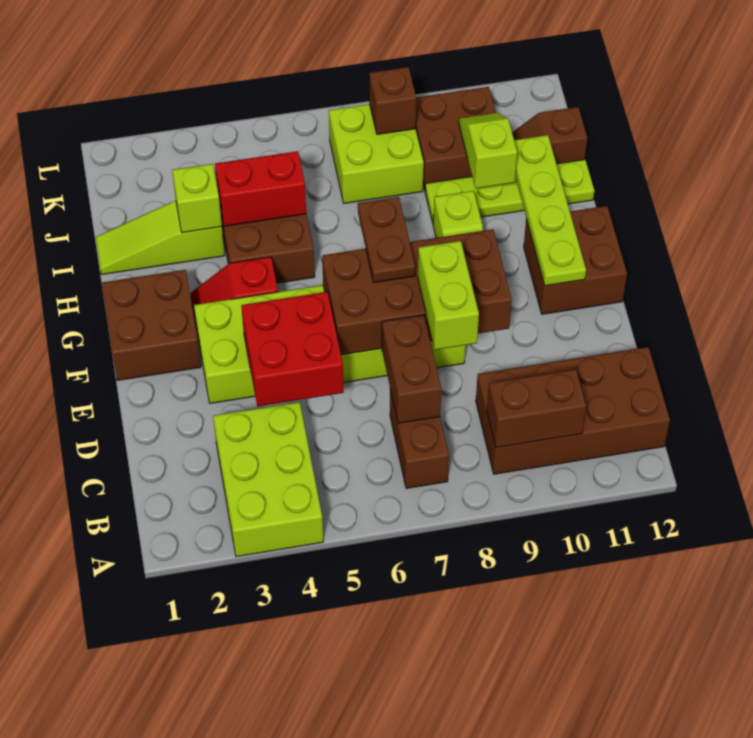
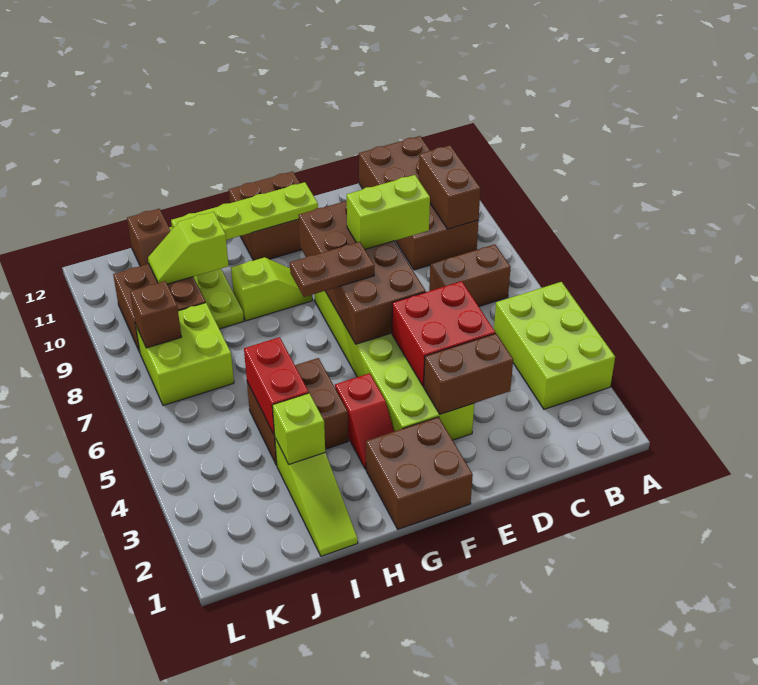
lime 2x3 brick [213,402,323,557] -> lime 2x3 brick turned to [494,282,615,409]
brown 1x2 brick [382,315,441,423] -> brown 1x2 brick moved to [424,333,513,414]

